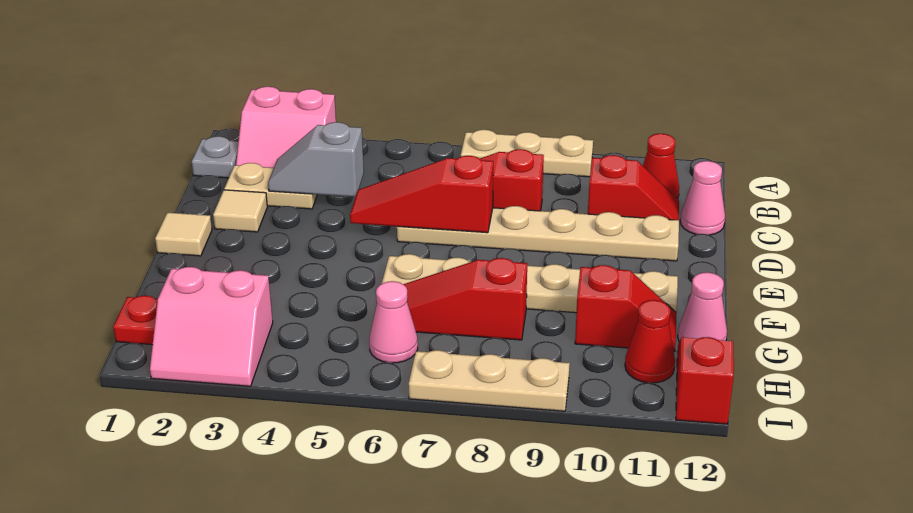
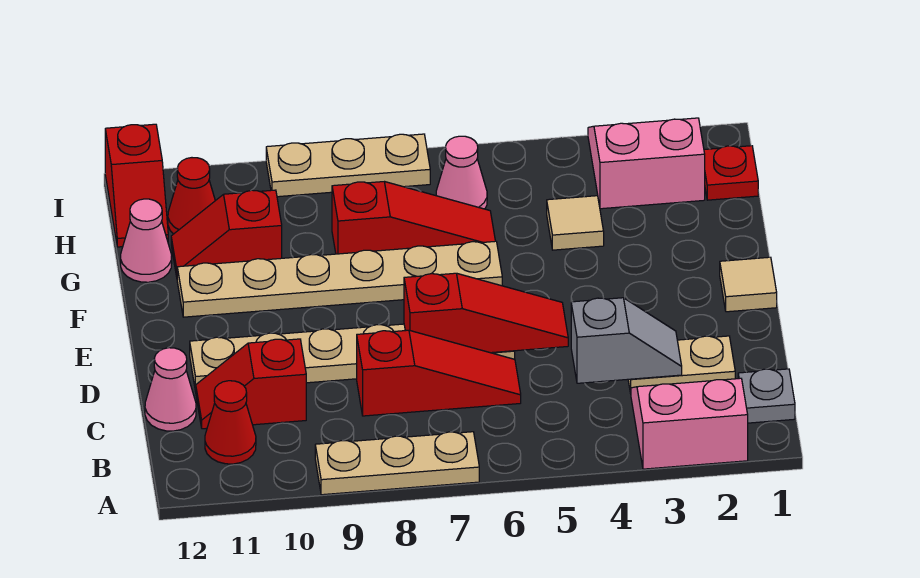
tan 1x1 tile [213,190,267,232] -> tan 1x1 tile moved to [547,196,604,250]

